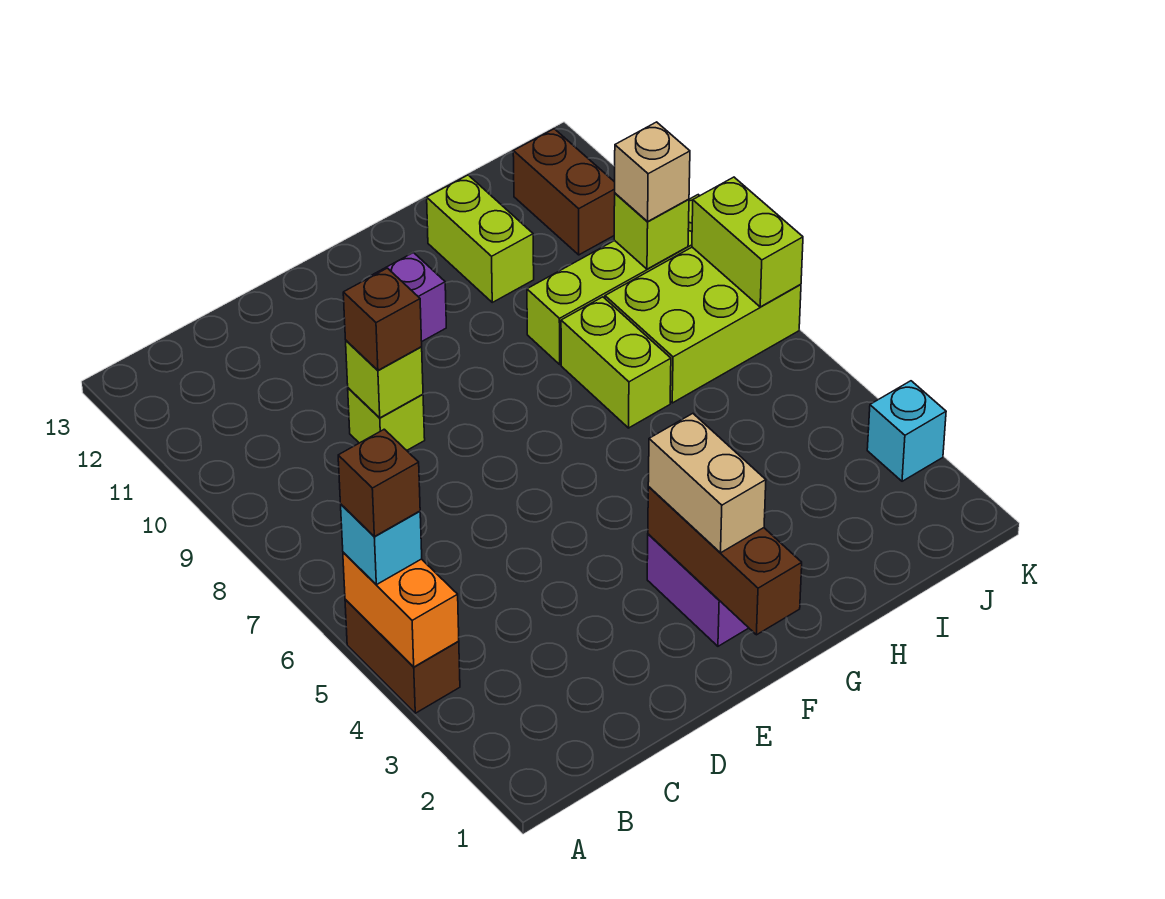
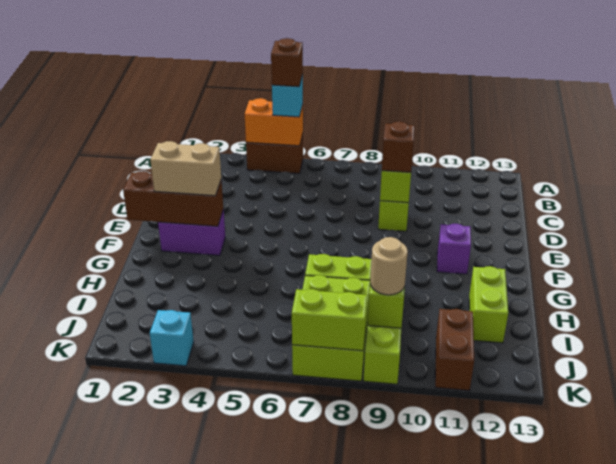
lime 1x2 brick [427,175,534,302] -> lime 1x2 brick turned to [469,266,508,343]
tan 1x1 brick [615,122,690,221] -> tan 1x1 round brick [370,237,408,295]
brown 1x2 brick [513,129,615,255] -> brown 1x2 brick turned to [435,309,474,391]

